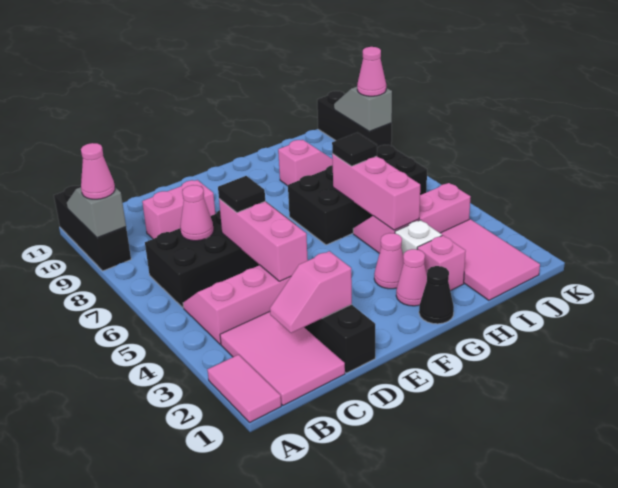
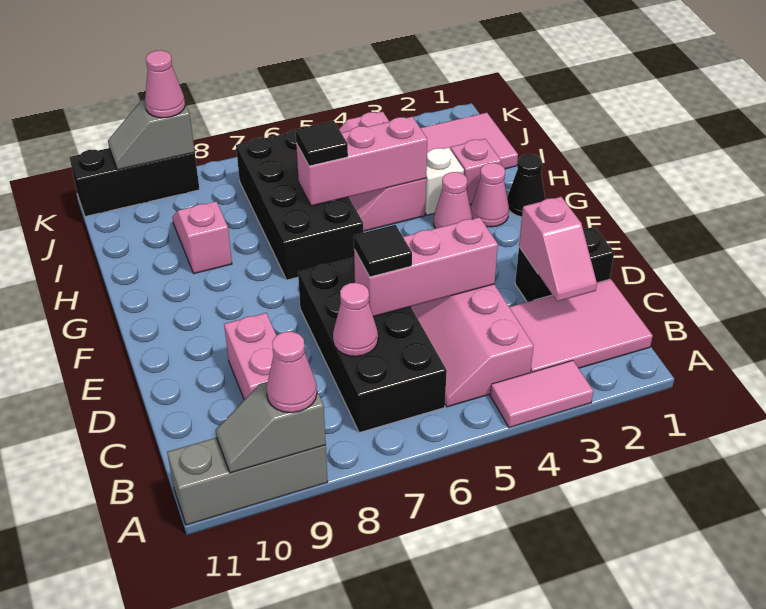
pink 1x2 tile [207,355,281,422] -> pink 1x2 tile moved to [490,360,593,428]
black 1x3 brick [54,185,131,271] -> grey 1x3 brick [167,438,328,525]

